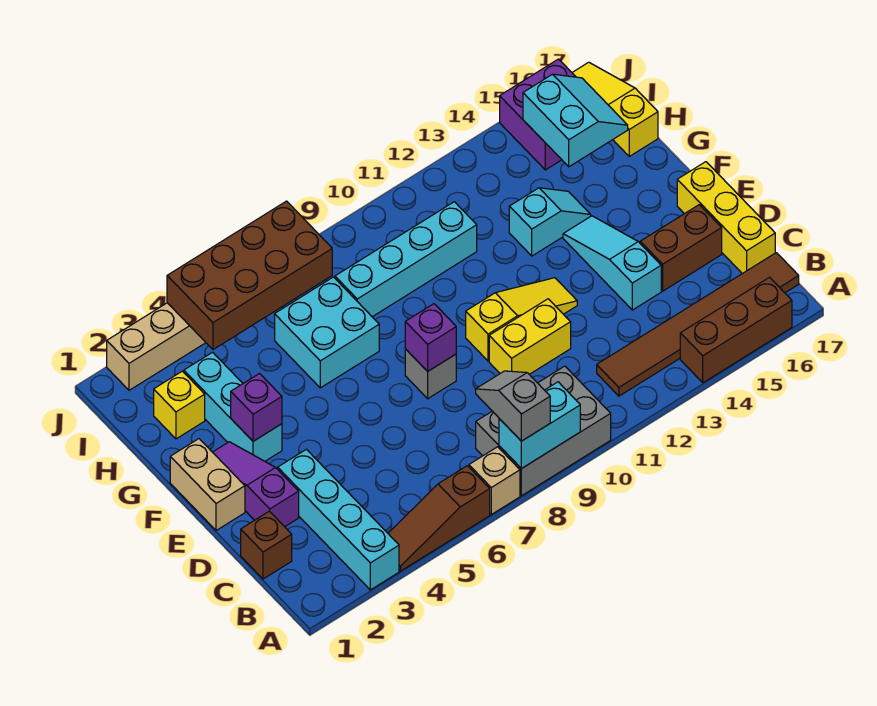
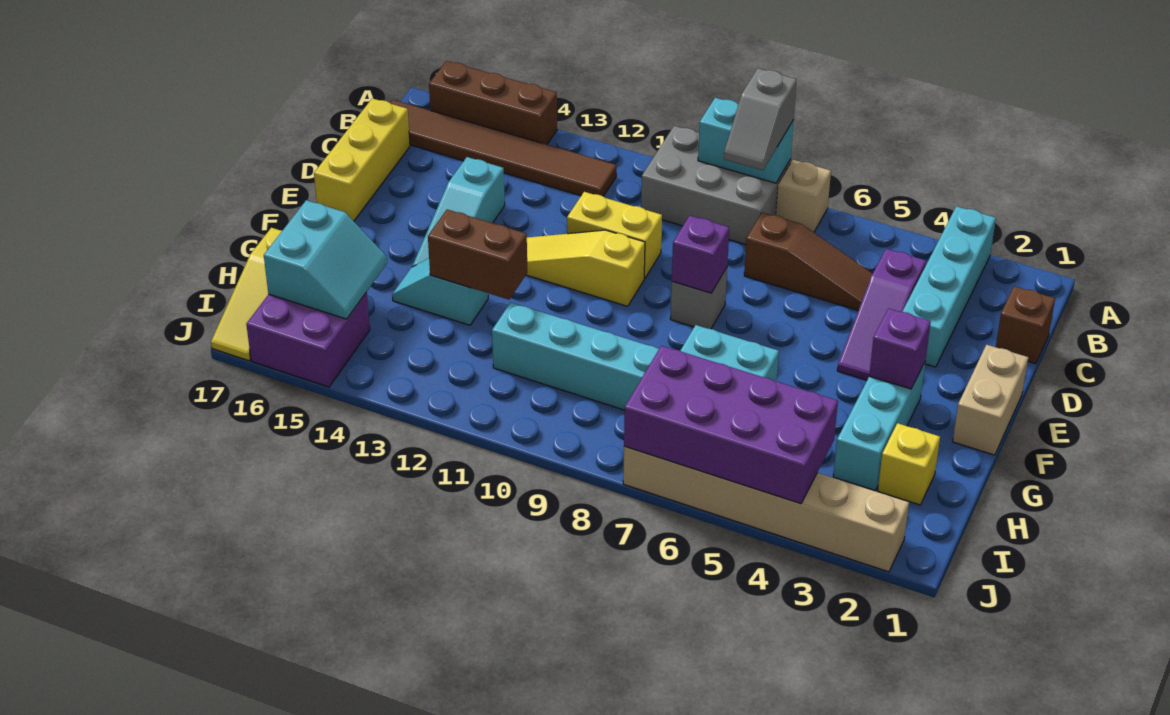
brown 1x3 slope [388,466,490,571] -> brown 1x3 slope moved to [744,212,872,310]
purple 1x3 slope [213,442,299,527] -> purple 1x3 slope moved to [837,249,926,380]
brown 1x2 brick [640,205,722,291] -> brown 1x2 brick moved to [428,209,527,300]
cyan 2x2 slope [523,74,628,167] -> cyan 2x2 slope turned to [264,200,387,319]
brown 2x4 brick [167,201,332,350] -> purple 2x4 brick [624,346,838,504]

